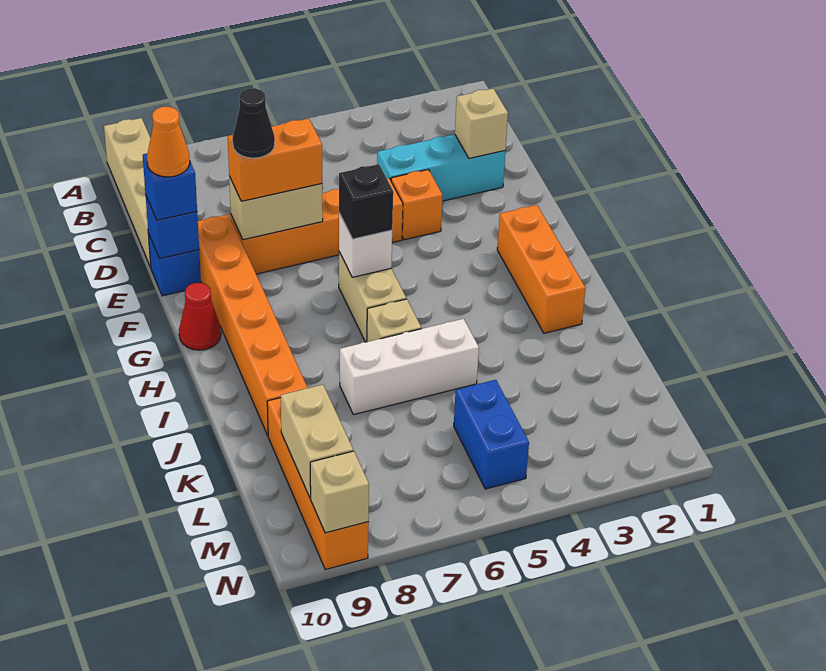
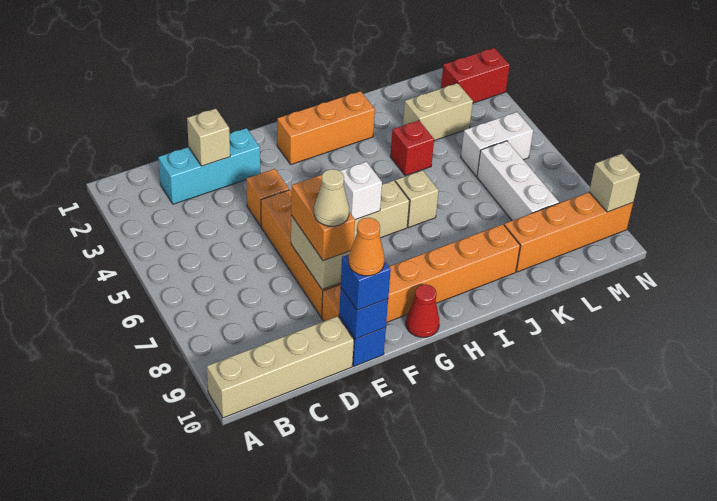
cyan 1x3 brick [377,134,505,201] -> cyan 1x3 brick turned to [158,128,260,204]
black 1x1 cone [233,88,275,158] -> tan 1x1 cone [314,169,349,226]
black 1x1 brick [339,164,393,239] -> none
none -> red 1x1 brick [390,120,434,176]
white 1x3 brick [340,319,479,415] -> white 1x3 brick moved to [477,141,559,221]
blue 1x2 brick [454,380,529,489] -> white 1x2 brick [461,112,533,176]
tan 1x2 brick [281,385,353,498] -> tan 1x2 brick moved to [403,83,473,141]
none -> red 1x2 brick [441,48,510,103]

